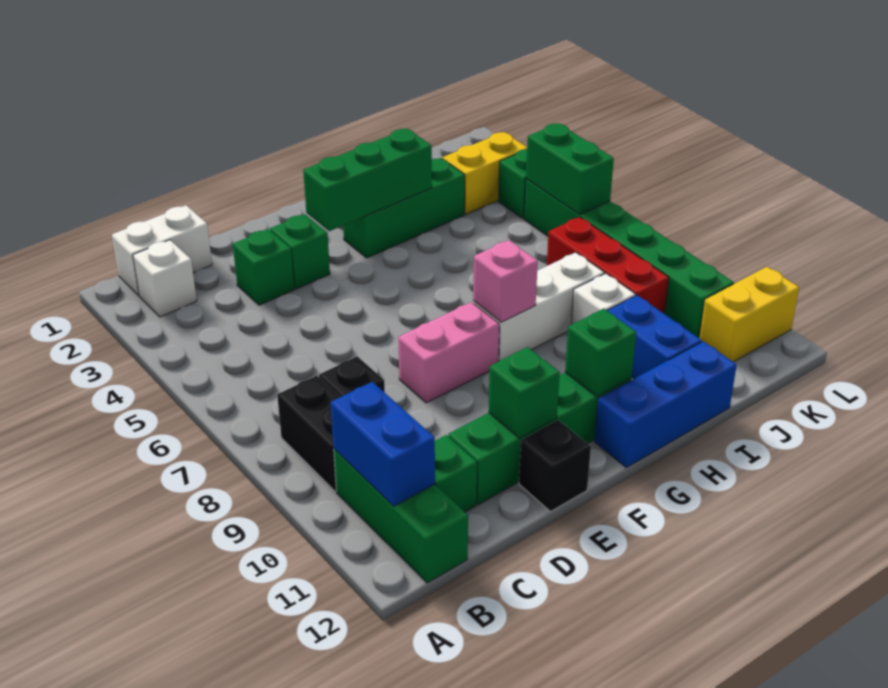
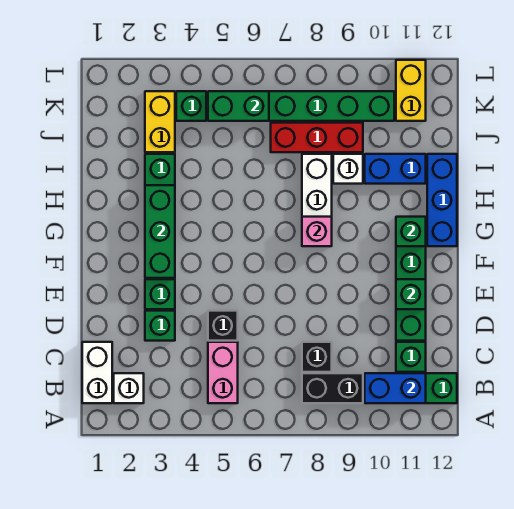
pink 1x2 brick [398,302,499,403] -> pink 1x2 brick moved to [208,342,238,403]
black 1x1 brick [519,420,591,511] -> black 1x1 brick moved to [208,311,238,341]

